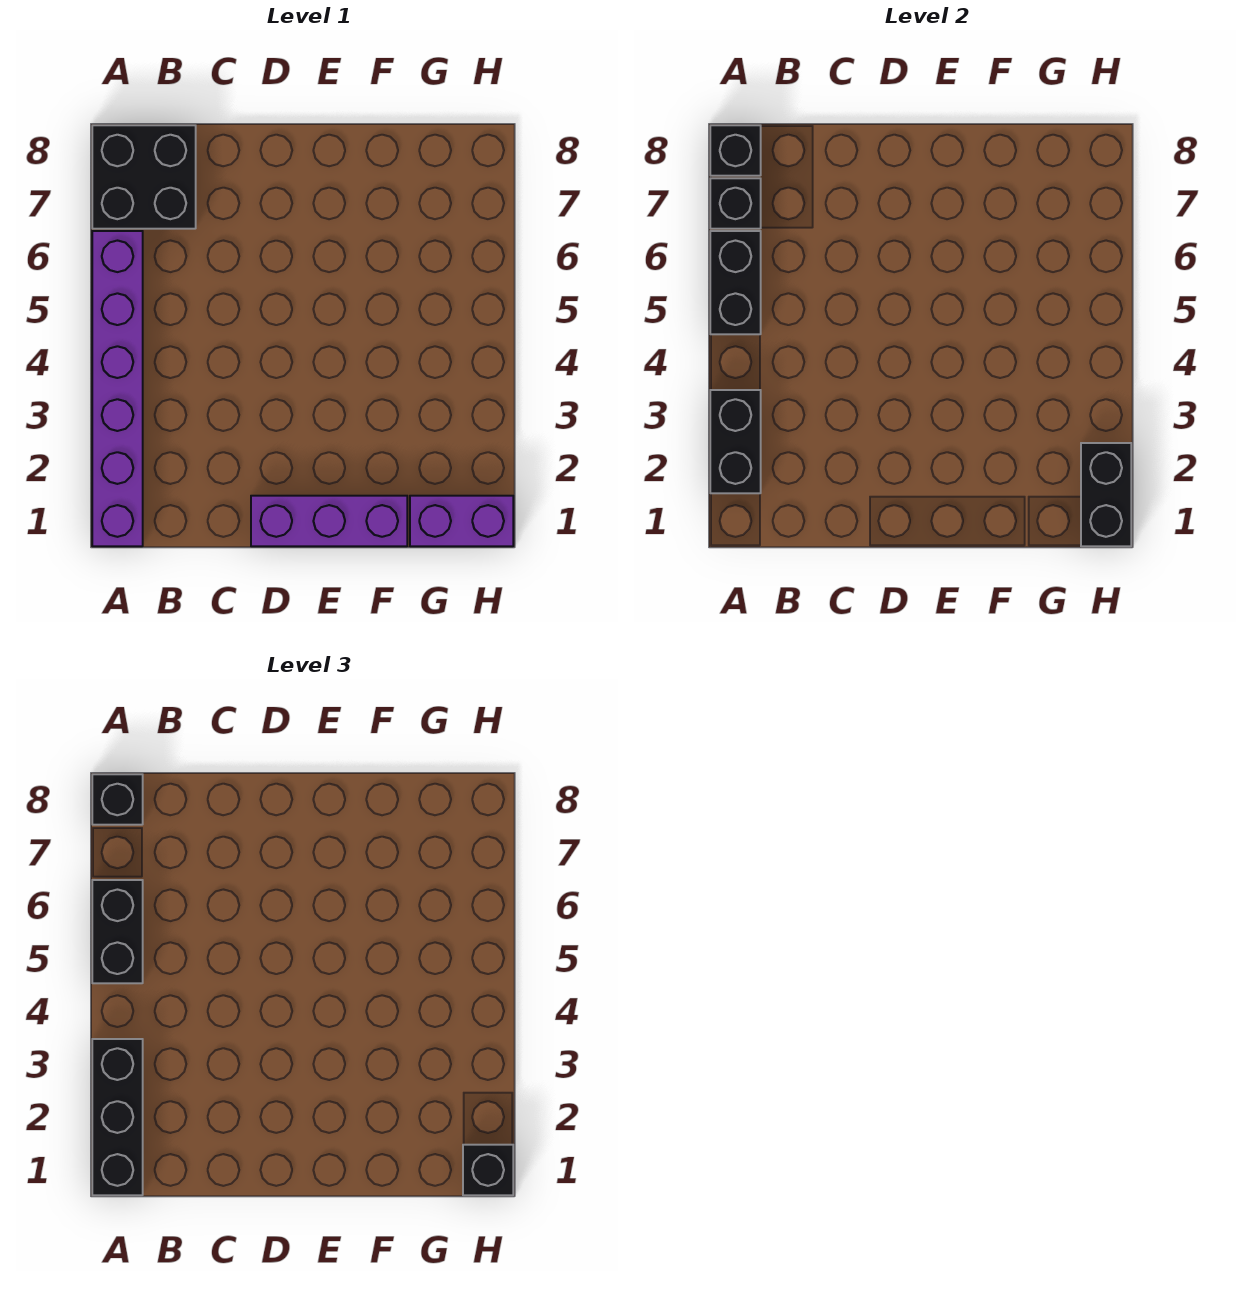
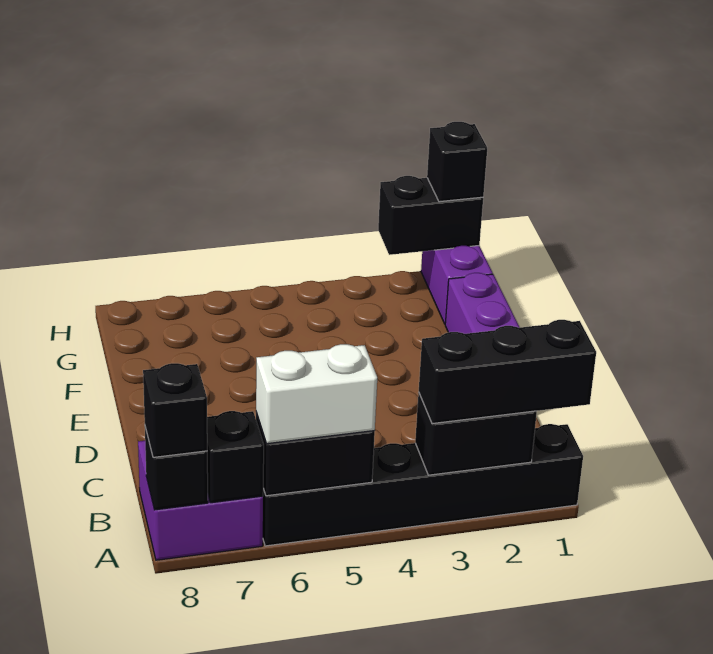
purple 1x6 brick [92,231,143,546] -> black 1x6 brick [263,424,583,546]
black 1x2 brick [92,880,143,983] -> white 1x2 brick [256,344,377,444]
black 2x2 brick [92,125,196,229] -> purple 2x2 brick [138,441,263,560]

